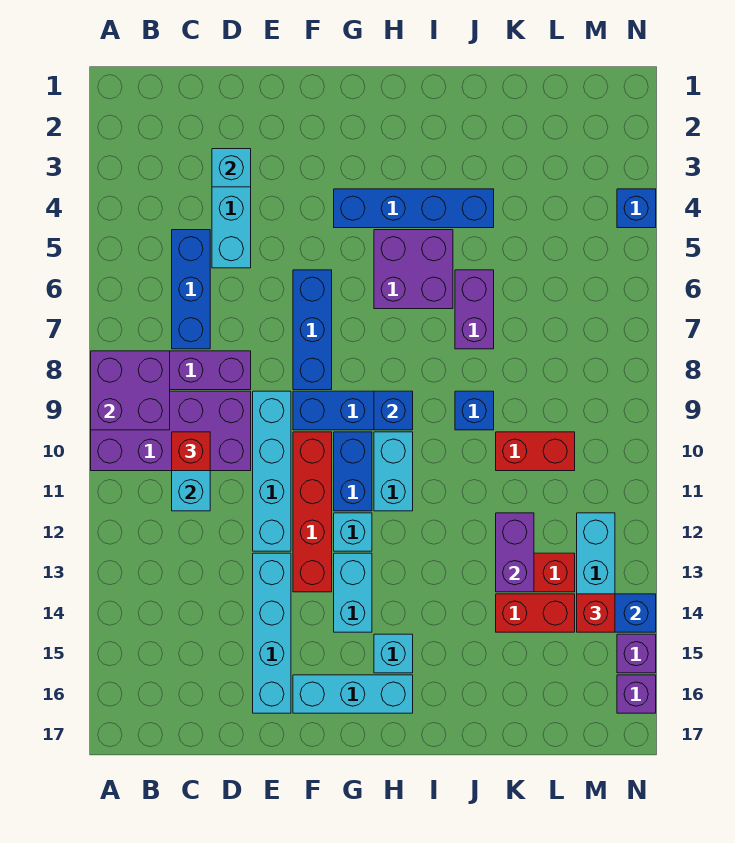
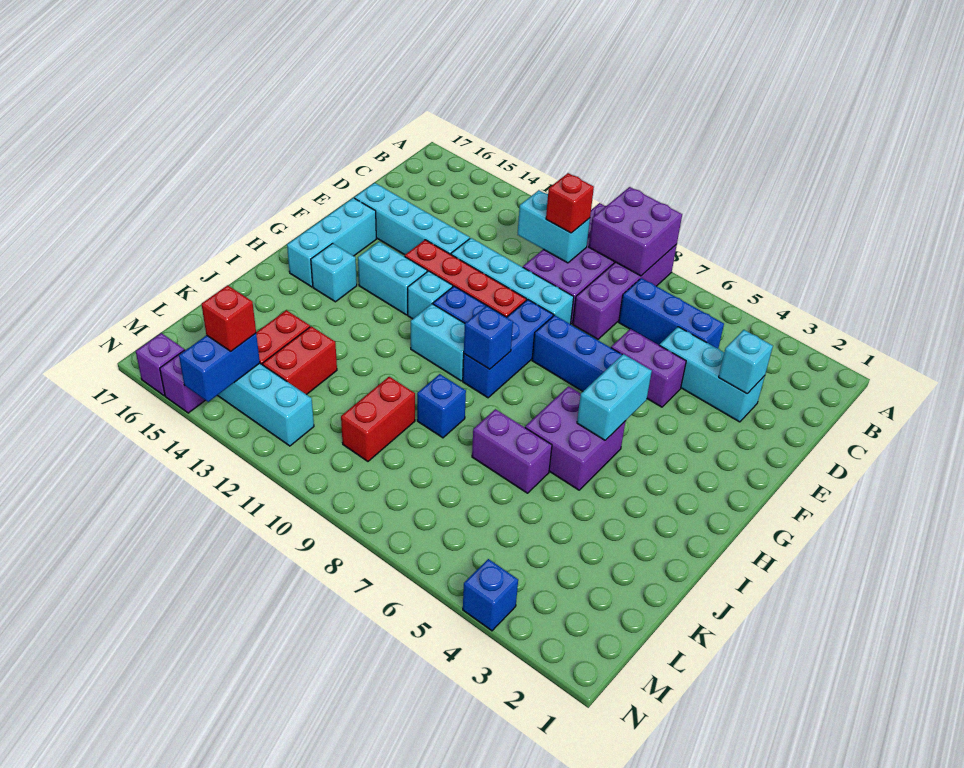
blue 1x4 brick [334,189,494,228] -> none
none -> cyan 1x2 brick [577,354,652,440]
purple 1x2 brick [496,513,534,592] -> purple 1x2 brick moved to [611,329,686,407]

